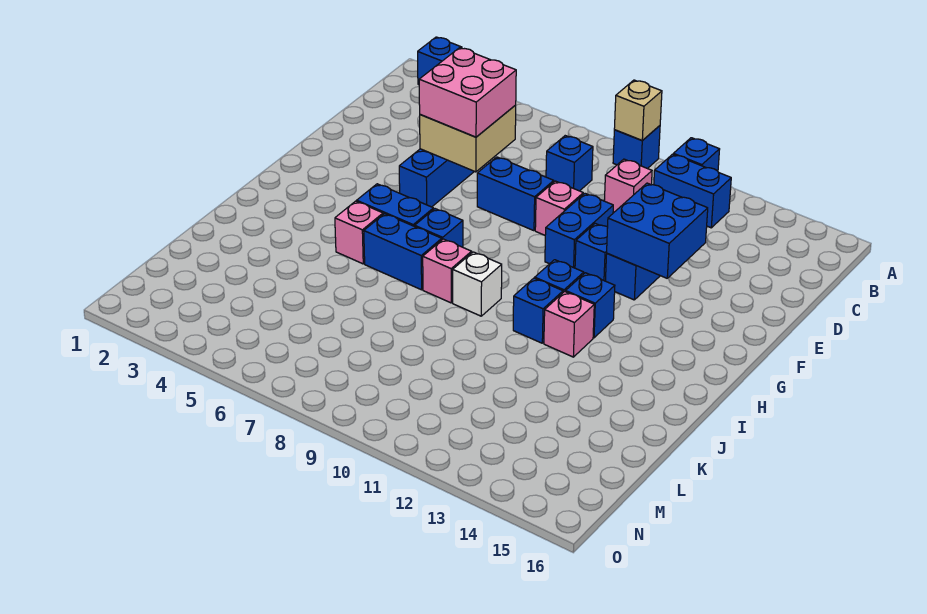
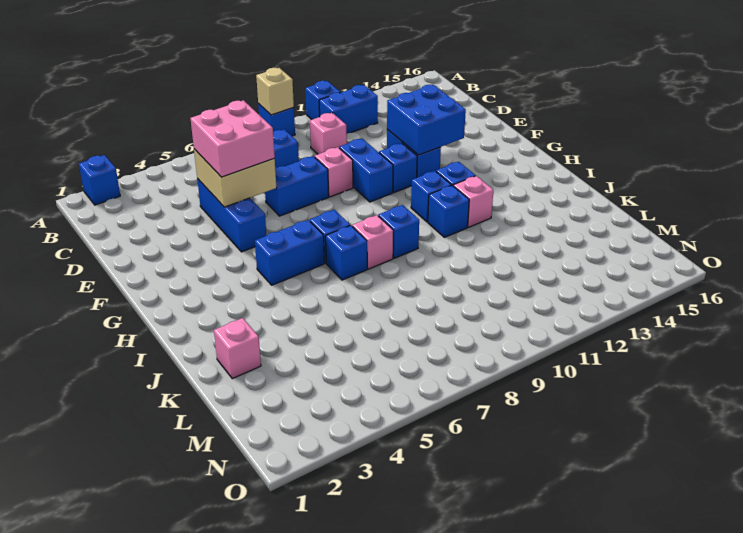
pink 1x1 brick [335,201,383,264] -> pink 1x1 brick moved to [214,318,261,379]
blue 1x2 brick [364,214,442,290] -> blue 1x1 brick [326,225,367,280]
white 1x1 brick [453,252,502,316] -> blue 1x1 brick [378,205,419,258]

